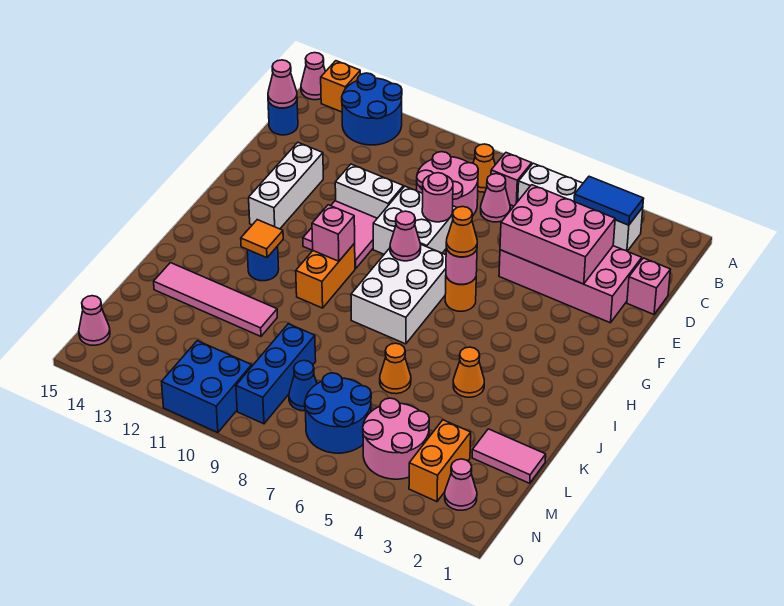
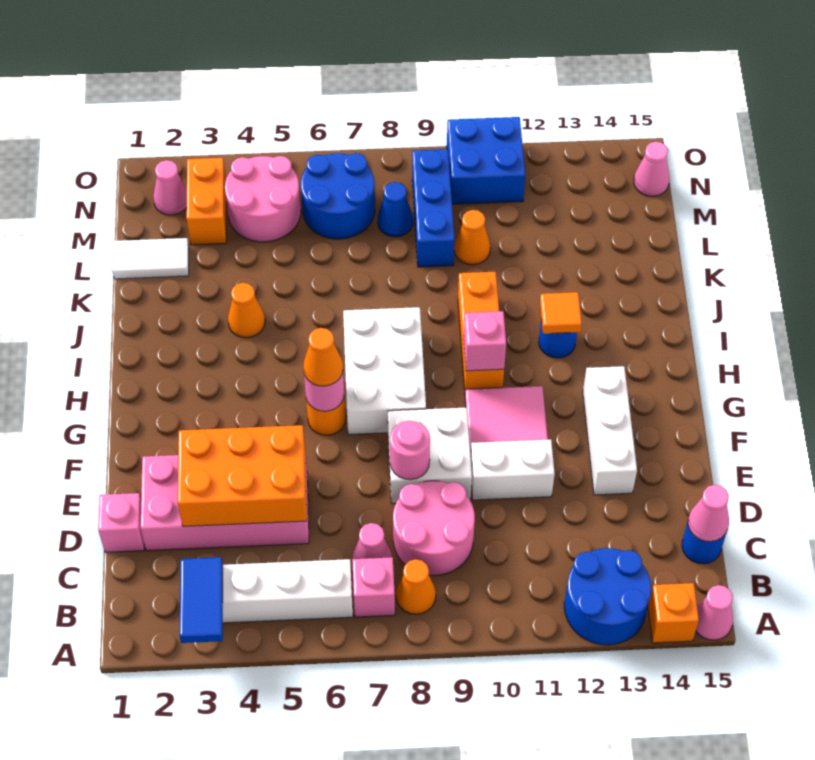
blue 1x2 tile [574,176,644,225] -> blue 1x2 tile turned to [180,557,223,643]
pink 2x3 brick [500,185,615,284] -> orange 2x3 brick [178,425,307,526]
pink 1x1 cone [390,211,421,261] -> none
orange 1x2 brick [296,243,355,308] -> orange 1x3 brick [458,272,504,390]
orange 1x1 cone [380,343,411,394] -> orange 1x1 cone moved to [454,210,490,265]
pink 1x4 tile [154,263,277,336] -> none
pink 1x2 tile [472,429,546,483] -> white 1x2 tile [112,238,189,279]

